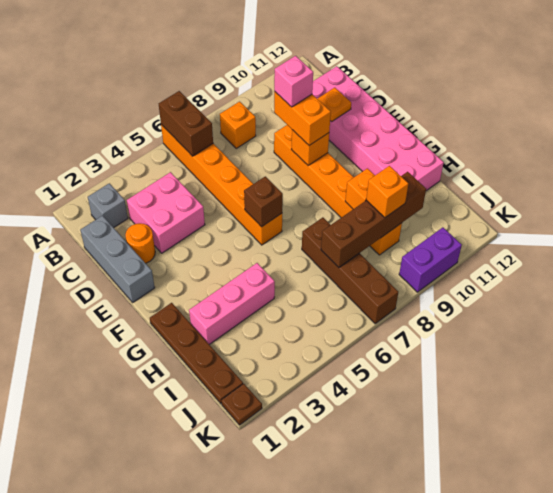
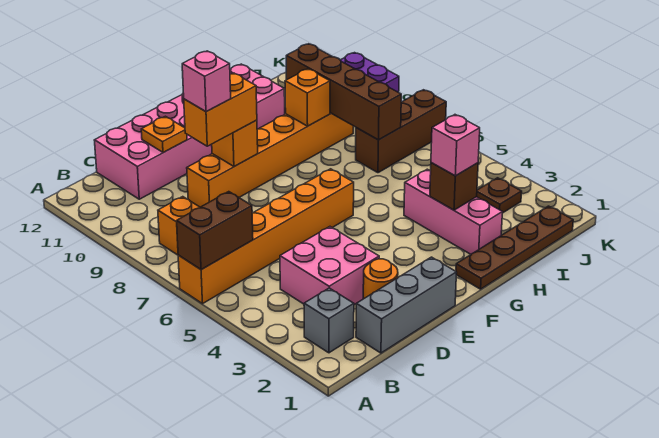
brown 1x1 brick [244,176,283,227] -> brown 1x1 brick moved to [430,163,478,210]
none -> pink 1x1 brick [431,115,480,176]
brown 1x4 brick [302,217,398,324] -> brown 1x3 brick [356,90,446,173]
orange 1x1 brick [366,166,408,218] -> none
brown 1x1 plate [221,384,262,425] -> brown 1x1 plate moved to [477,178,522,213]

